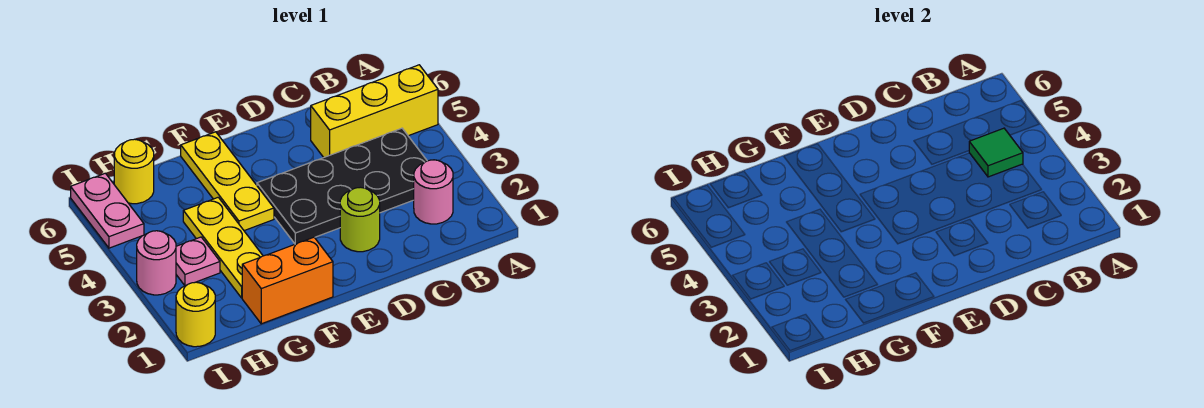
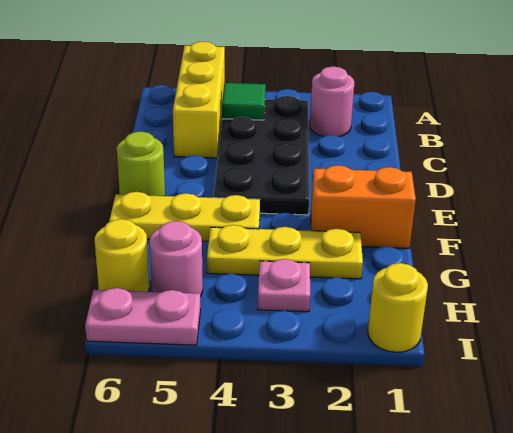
lime 1x1 round brick [340,187,380,252] -> lime 1x1 round brick moved to [117,132,165,196]
orange 1x2 brick [242,237,333,324] -> orange 1x2 brick turned to [311,165,416,248]
pink 1x1 round brick [137,231,176,295] -> pink 1x1 round brick moved to [150,221,203,296]

